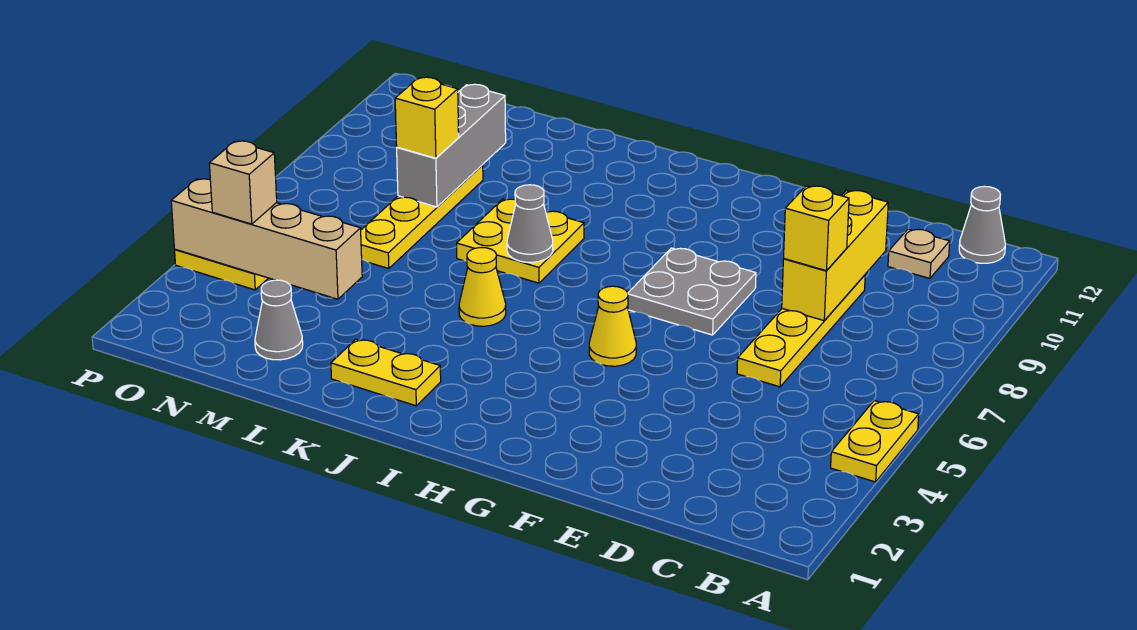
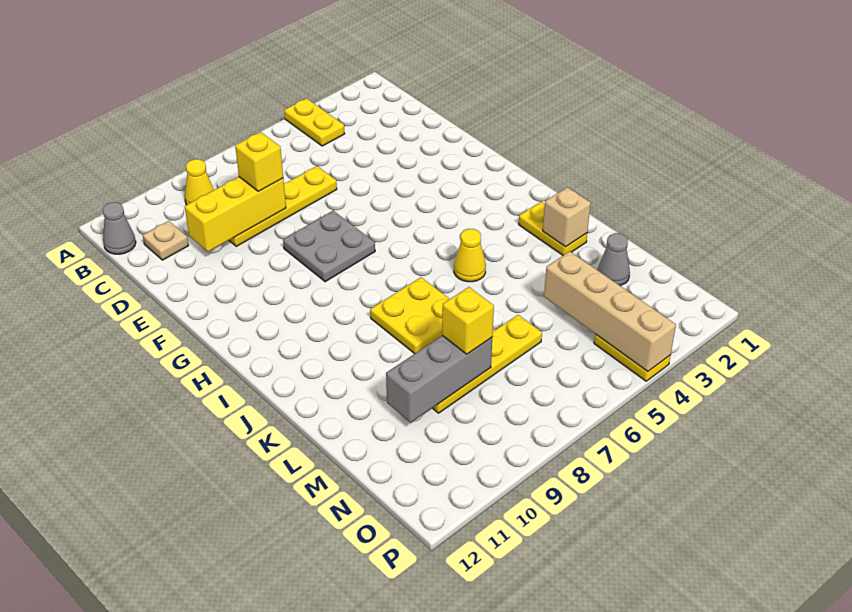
yellow 1x2 plate [831,401,919,482] -> yellow 1x2 plate turned to [284,98,345,146]
yellow 1x1 cone [589,286,636,366] -> yellow 1x1 cone moved to [185,159,214,205]
grey 1x1 cone [507,185,553,262] -> none
tan 1x1 brick [209,141,277,224] -> tan 1x1 brick moved to [543,187,591,247]

